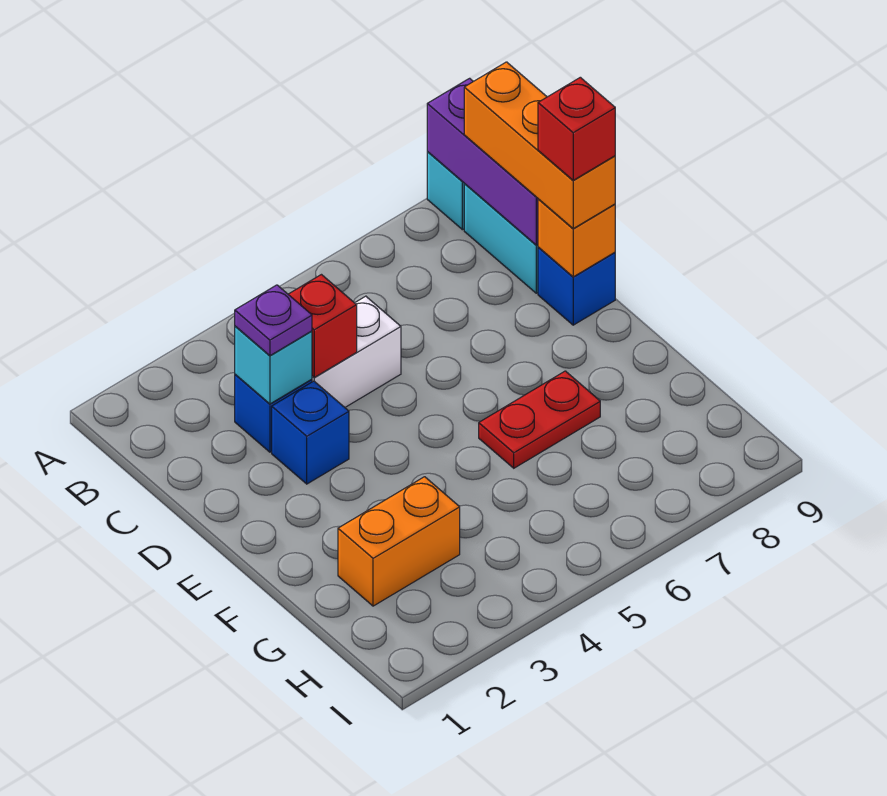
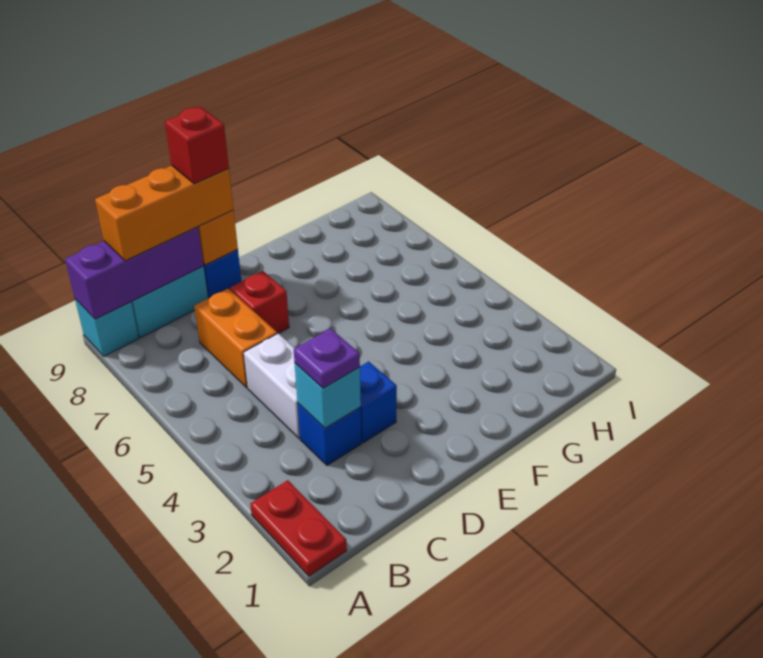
red 1x1 brick [288,275,357,377] -> red 1x1 brick moved to [230,271,289,334]
red 1x2 plate [479,371,600,468] -> red 1x2 plate moved to [250,480,347,576]
orange 1x2 brick [338,477,460,606] -> orange 1x2 brick moved to [194,289,277,388]

